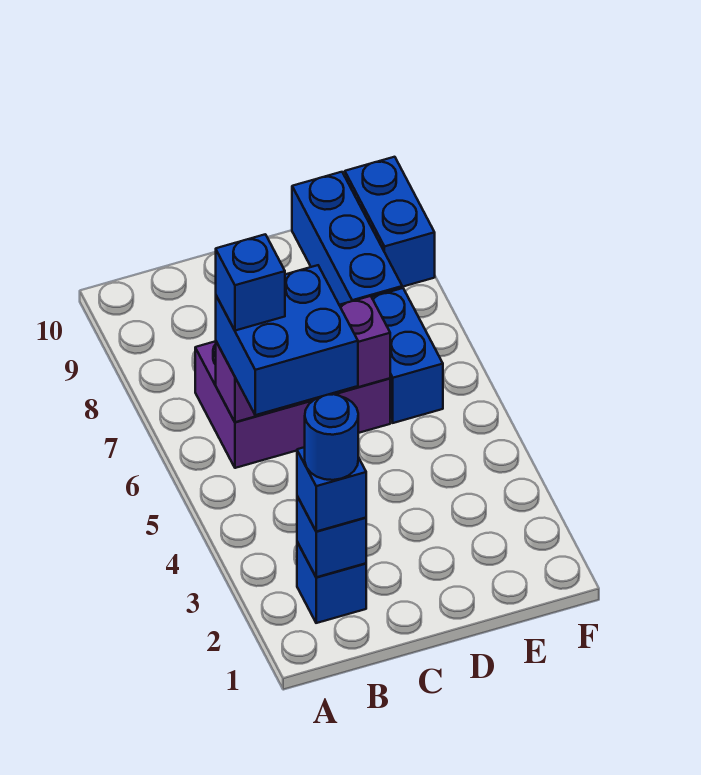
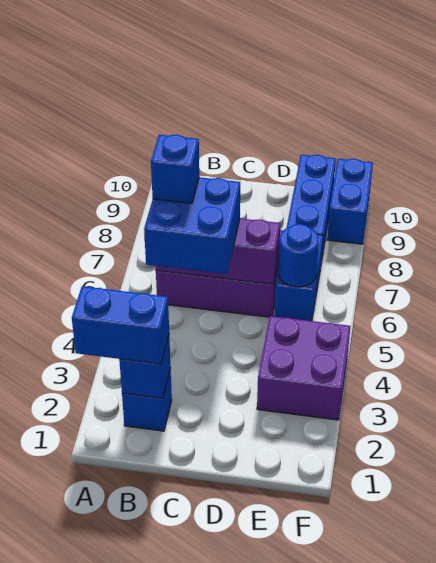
blue 1x1 brick [297,447,366,531] -> blue 1x2 brick [72,286,169,364]
blue 1x1 round brick [305,394,358,480] -> blue 1x1 round brick moved to [278,224,319,287]
none -> purple 2x2 brick [257,316,350,420]

